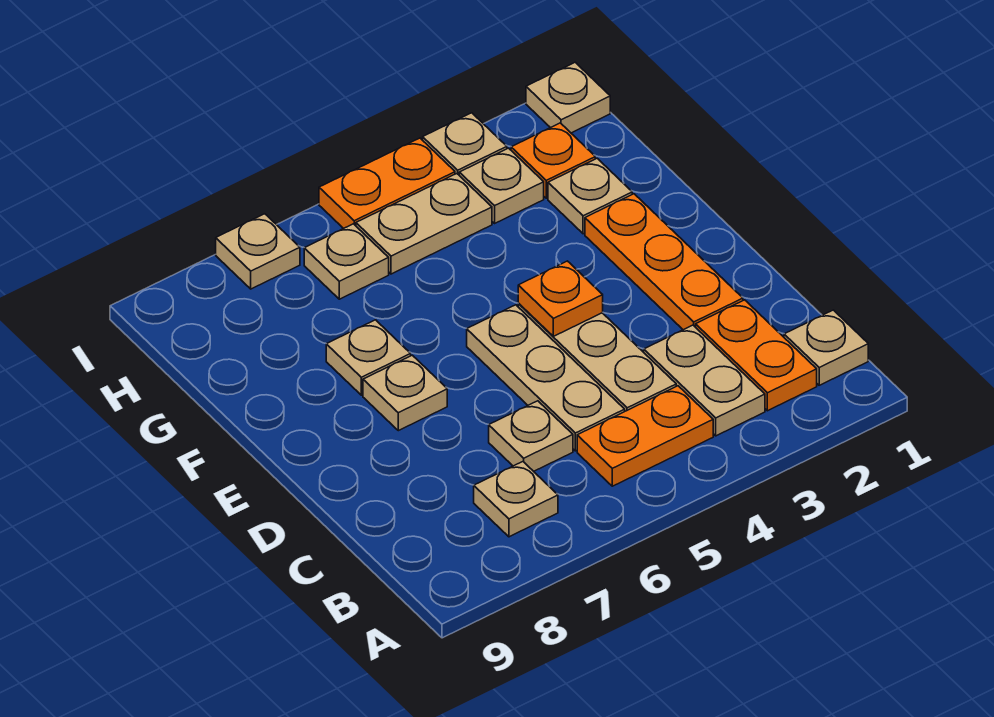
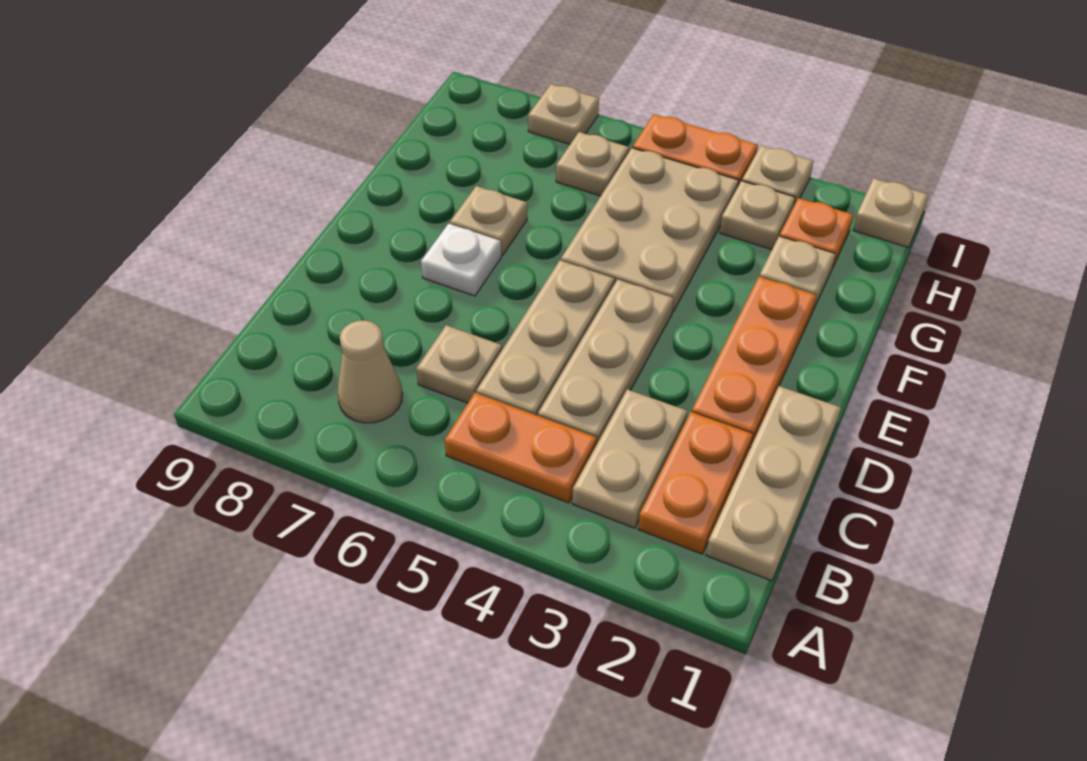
tan 1x1 plate [784,310,868,385] -> tan 1x3 plate [706,386,841,581]
tan 1x1 plate [474,462,558,537] -> tan 1x1 cone [337,320,402,423]
orange 1x1 plate [518,261,603,336] -> none
tan 1x1 plate [363,355,447,431] -> white 1x1 plate [421,224,501,296]
tan 1x2 plate [356,174,492,274] -> tan 2x3 plate [561,148,739,313]

